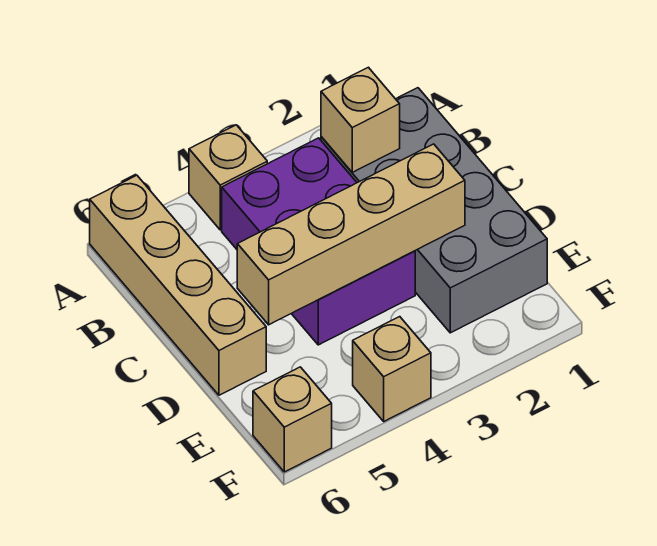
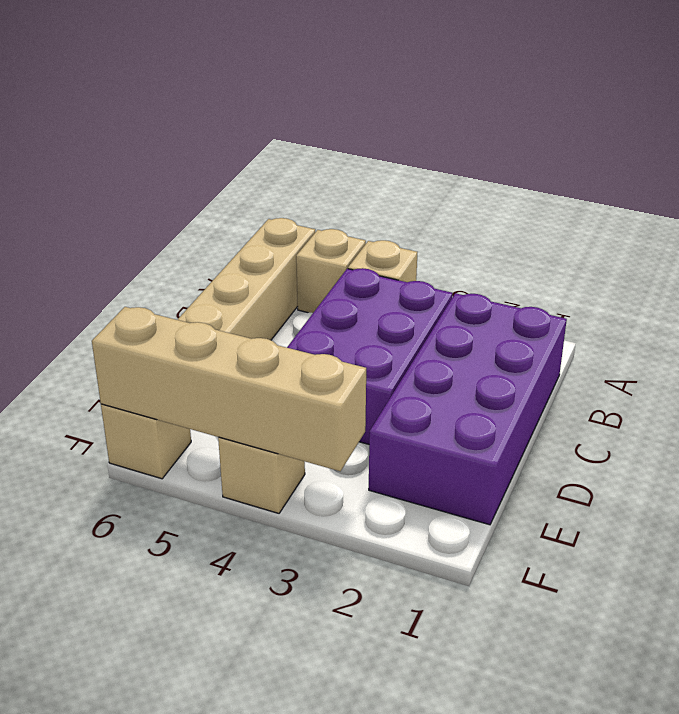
grey 2x4 brick [321,88,547,333] -> purple 2x4 brick [369,293,567,525]
tan 1x1 brick [321,67,400,172] -> tan 1x1 brick moved to [296,229,366,313]
tan 1x4 brick [237,144,465,325] -> tan 1x4 brick moved to [92,307,366,471]

